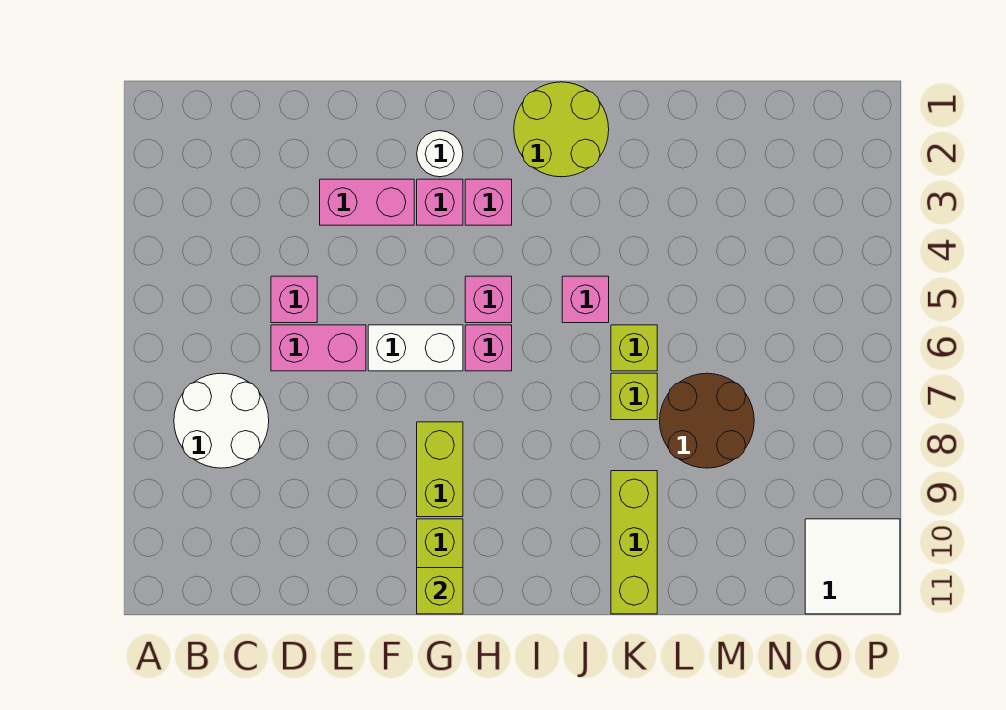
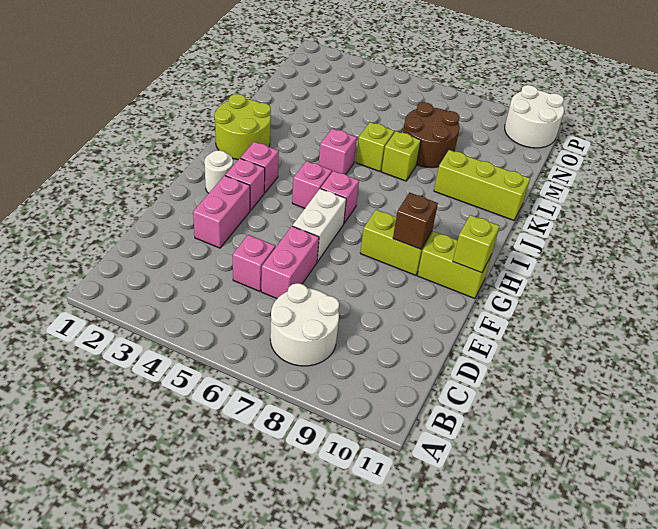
none -> brown 1x1 brick [393,193,438,249]
white 2x2 tile [805,519,900,614] -> white 2x2 round brick [505,85,564,148]

